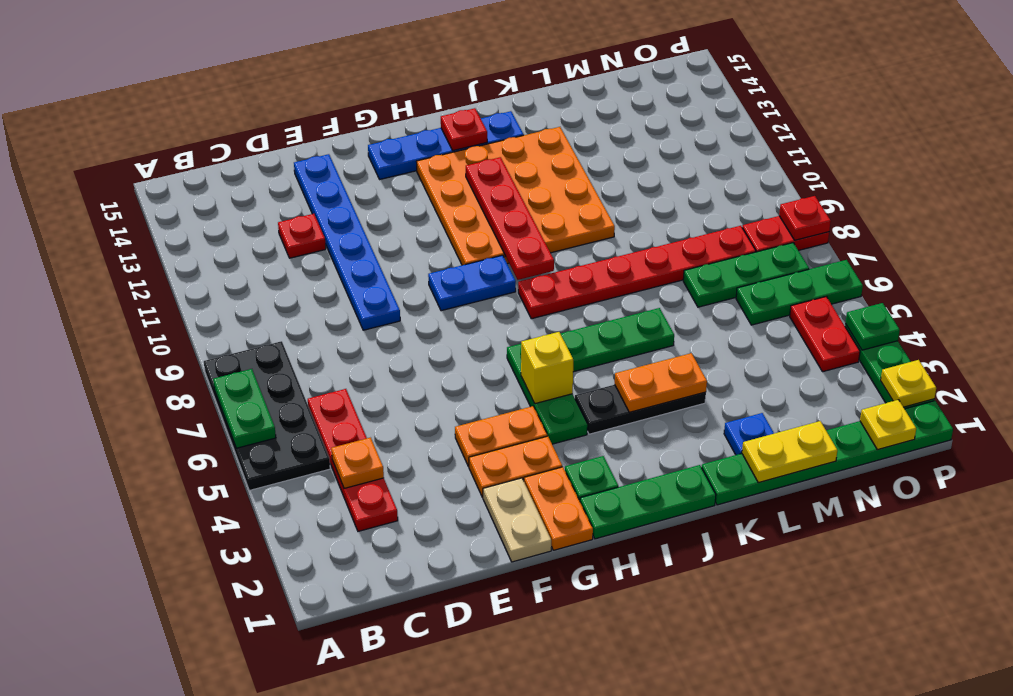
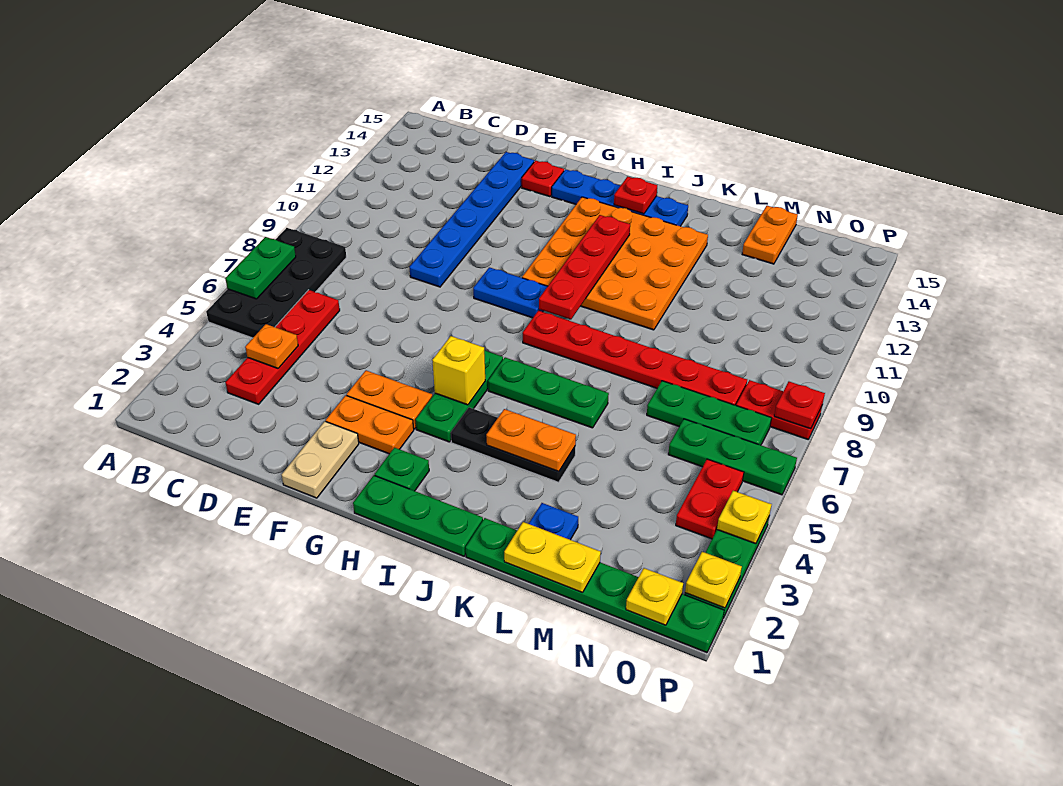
red 1x1 plate [278,214,326,258] -> red 1x1 plate moved to [522,160,564,197]
orange 1x2 plate [524,467,593,550] -> orange 1x2 plate moved to [742,206,798,264]
green 1x1 plate [845,303,900,350] -> yellow 1x1 plate [717,491,772,544]

